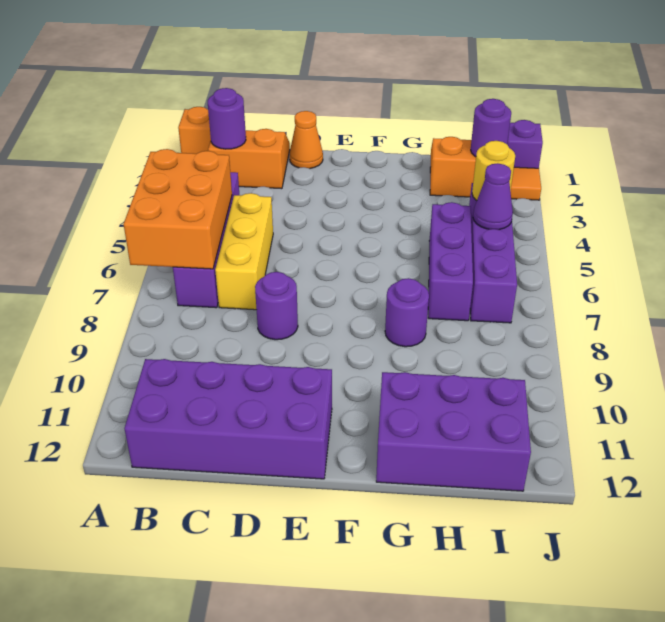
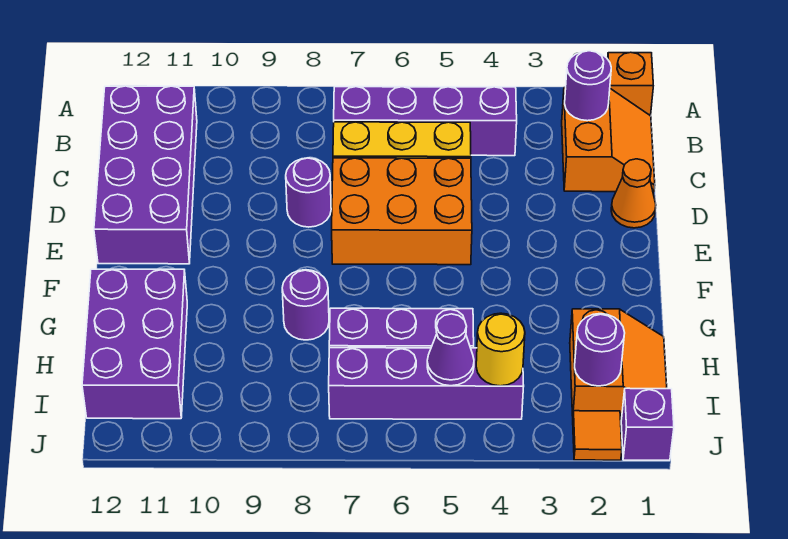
orange 2x3 brick [124,149,232,269] -> orange 2x3 brick moved to [332,158,472,265]

